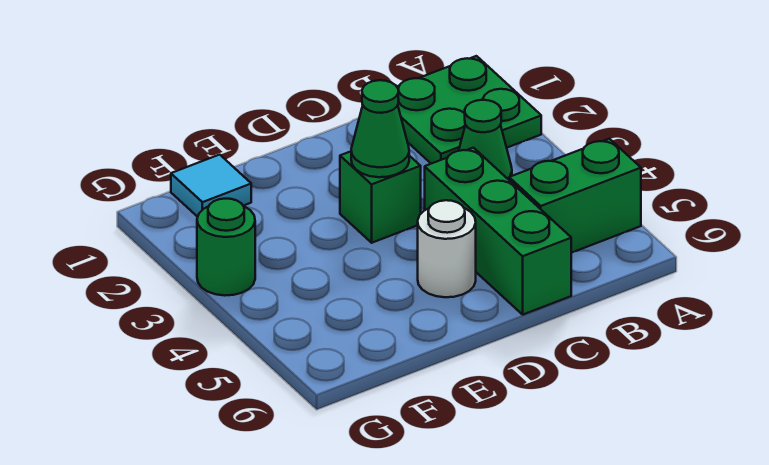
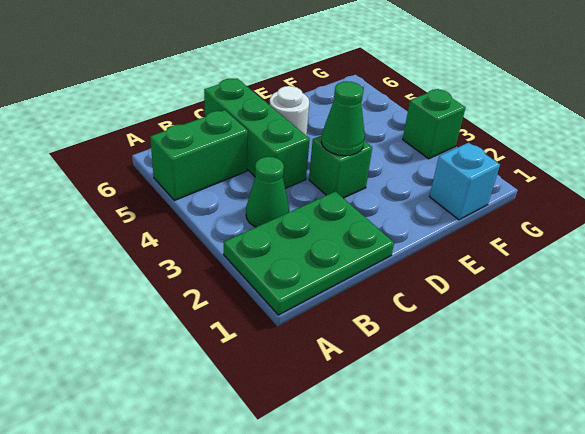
green 2x2 plate [397,56,541,164] -> green 2x3 plate [224,191,394,315]
cyan 1x1 tile [171,155,251,217] -> cyan 1x1 brick [429,143,500,220]
green 1x1 round brick [197,199,255,296] -> green 1x1 brick [403,89,466,159]

